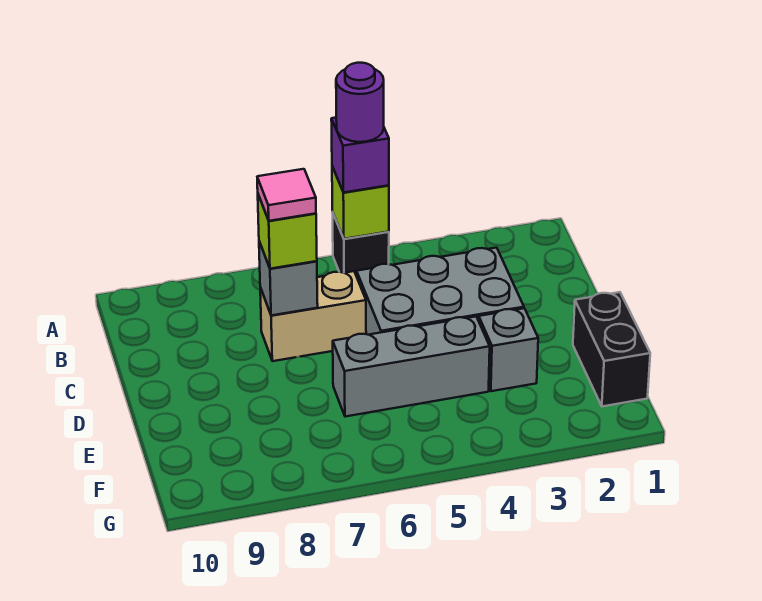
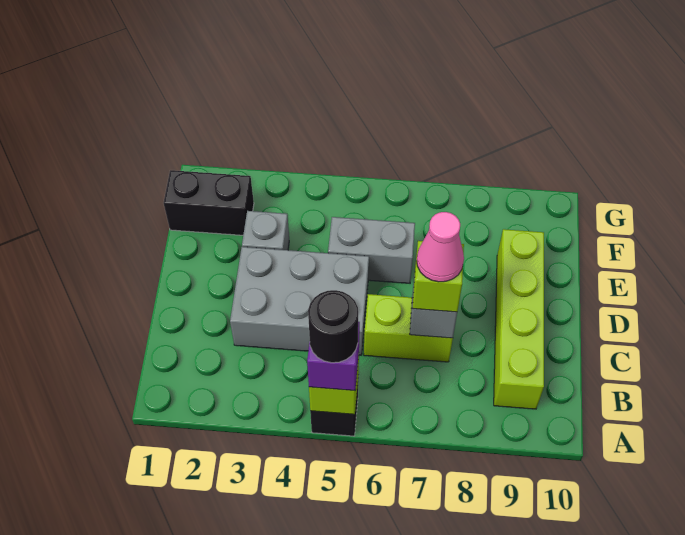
purple 1x1 round brick [336,63,384,142] -> black 1x1 round brick [308,290,358,363]
none -> lime 1x4 brick [494,229,544,409]
tan 1x2 brick [260,271,366,361] -> lime 1x2 brick [364,294,453,362]
pink 1x1 tile [257,169,316,221] -> pink 1x1 cone [417,212,464,282]
black 1x2 brick [573,292,650,406] -> black 1x2 brick turned to [164,170,254,235]
grey 1x3 brick [333,317,490,417] -> grey 1x2 brick [328,217,415,283]

